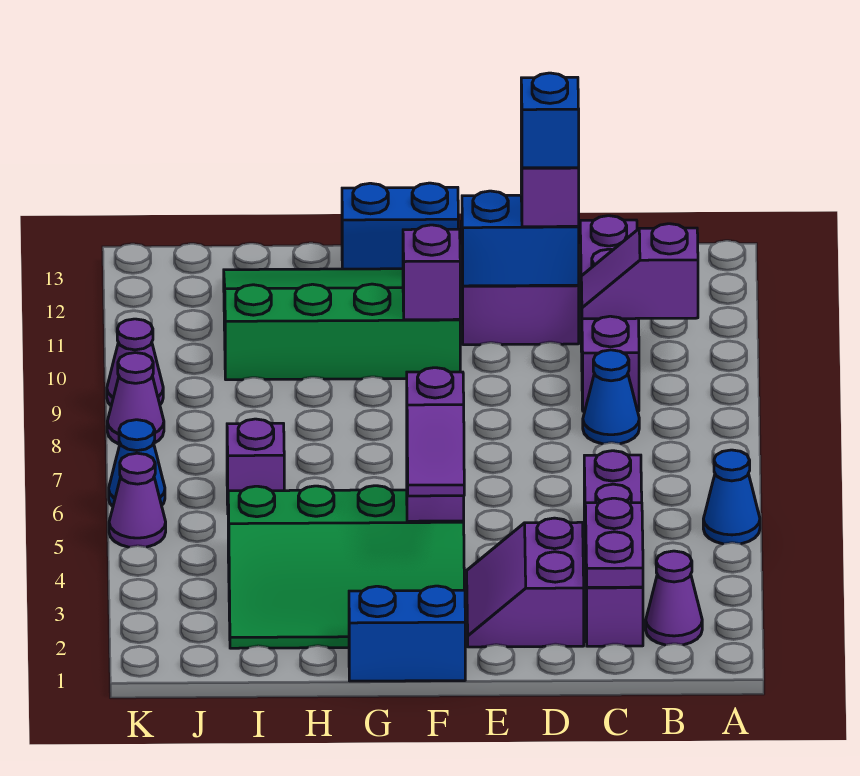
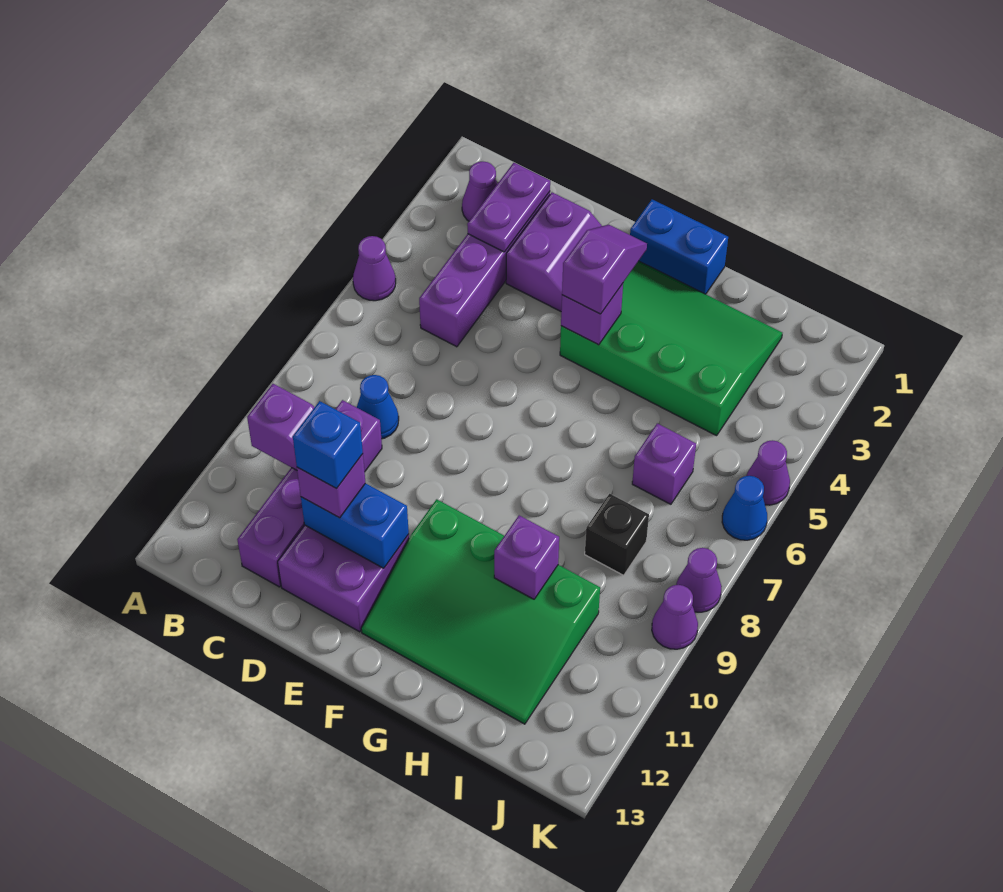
blue 1x1 cone [703,450,760,544] -> purple 1x1 cone [353,236,396,301]
purple 1x1 brick [403,225,460,320] -> purple 1x1 brick moved to [494,515,559,599]
blue 1x2 brick [342,183,458,269] -> none
none -> black 1x1 brick [585,494,649,575]

